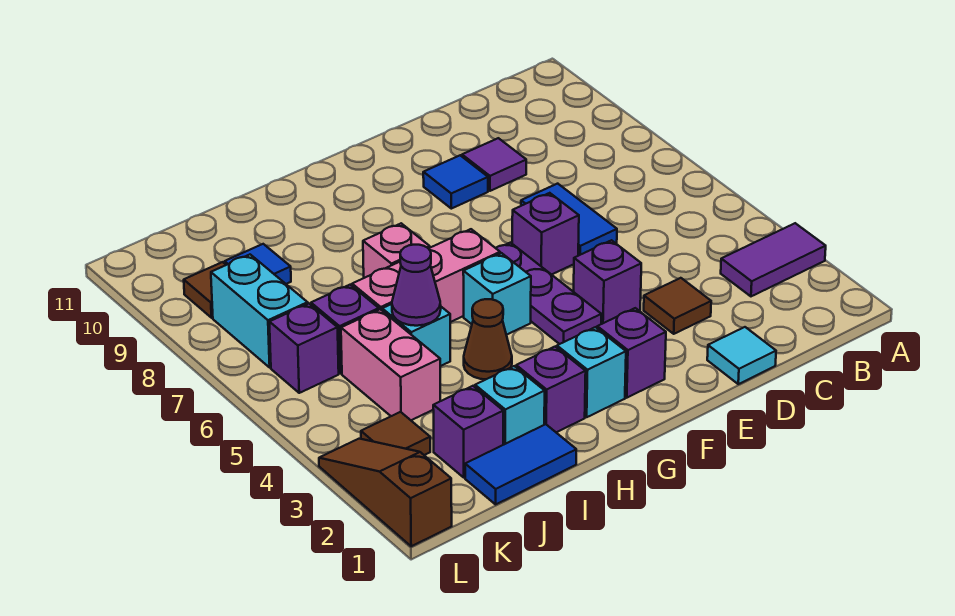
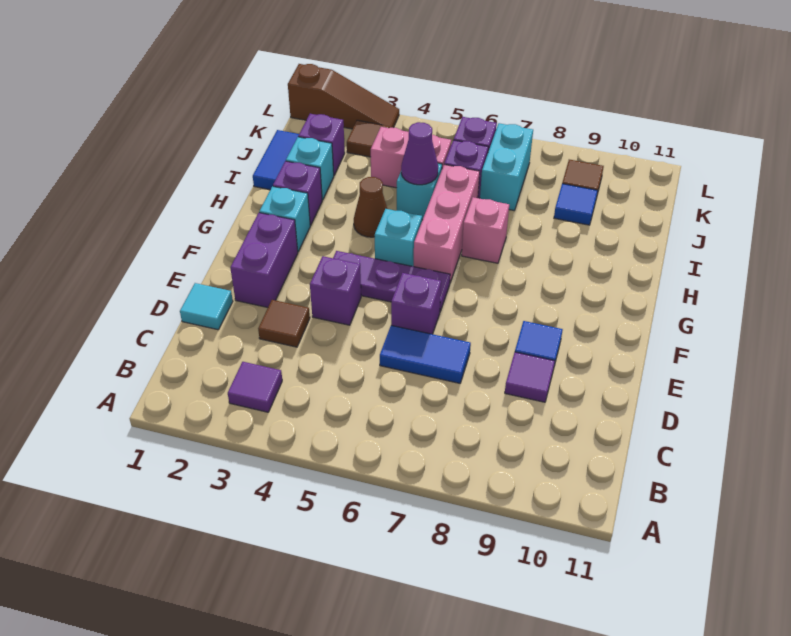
purple 1x2 tile [721,223,826,296] -> purple 1x1 tile [228,362,282,412]
purple 1x1 brick [597,308,666,398] -> purple 1x2 brick [230,213,298,307]
cyan 1x2 brick [211,255,308,367] -> cyan 1x2 brick turned to [480,123,533,210]

